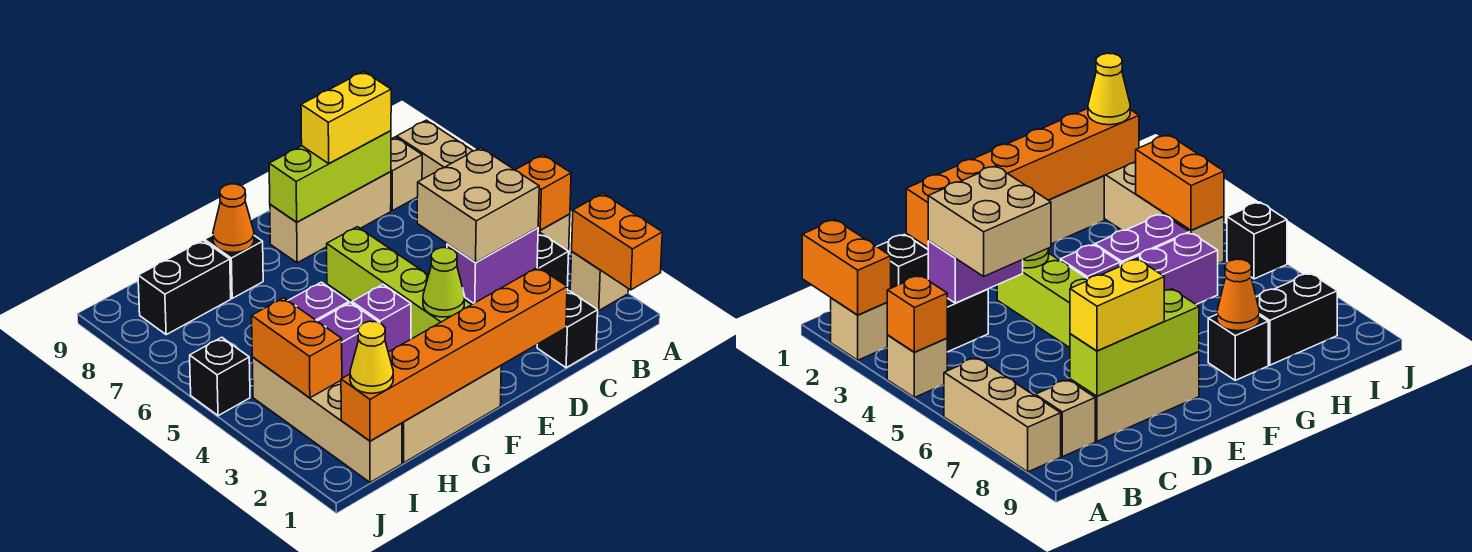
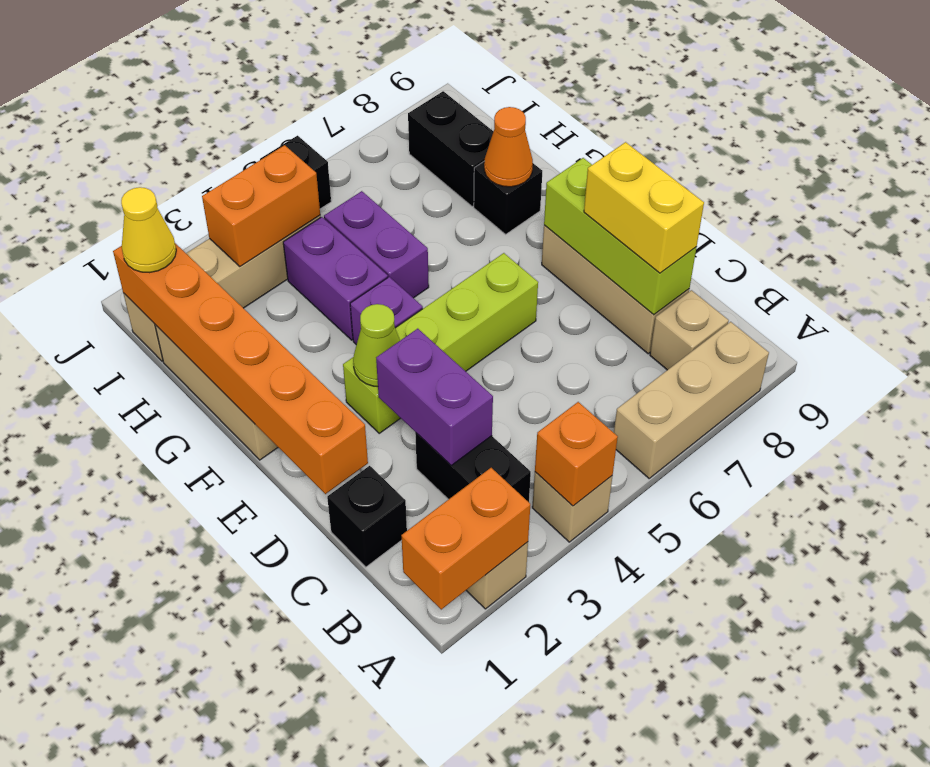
tan 2x2 brick [417,148,539,262] -> none

